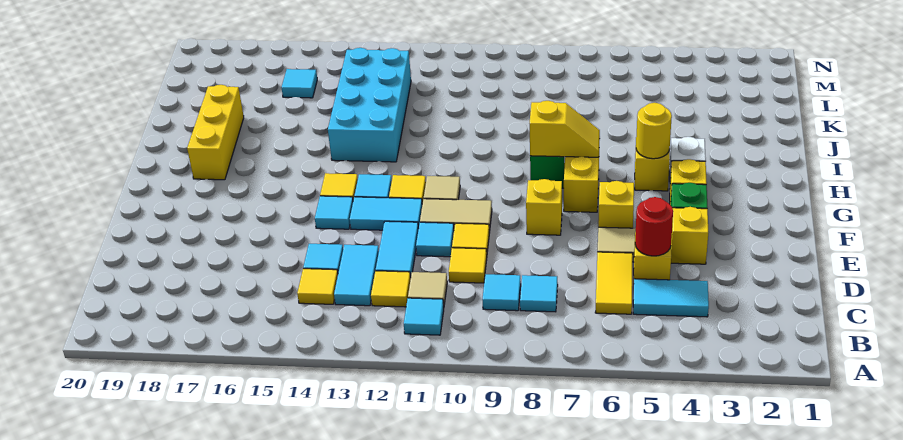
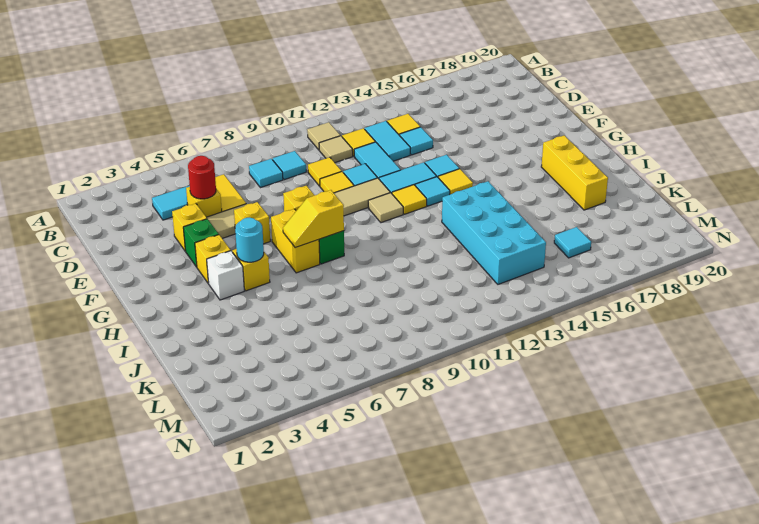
cyan 1x1 tile [404,298,444,335] -> tan 1x1 tile [307,122,340,150]
yellow 1x1 round brick [636,103,672,159] -> cyan 1x1 round brick [235,218,264,262]

